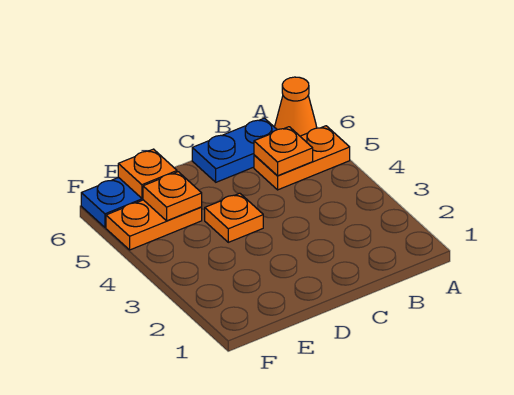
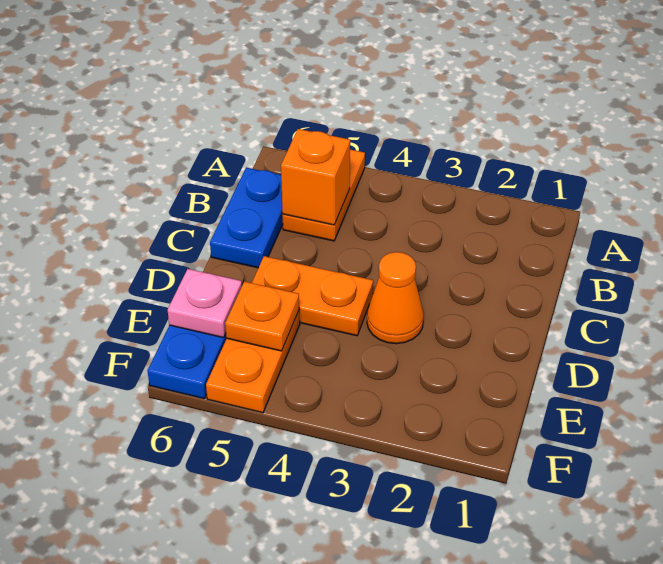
orange 1x1 cone [275,77,317,136] -> orange 1x1 cone moved to [367,252,424,344]
orange 1x1 plate [254,127,313,176] -> orange 1x1 brick [281,129,350,225]
orange 1x1 plate [205,193,263,242] -> orange 1x2 plate [252,256,373,336]
orange 1x1 plate [118,149,177,198] -> pink 1x1 plate [168,269,242,338]

